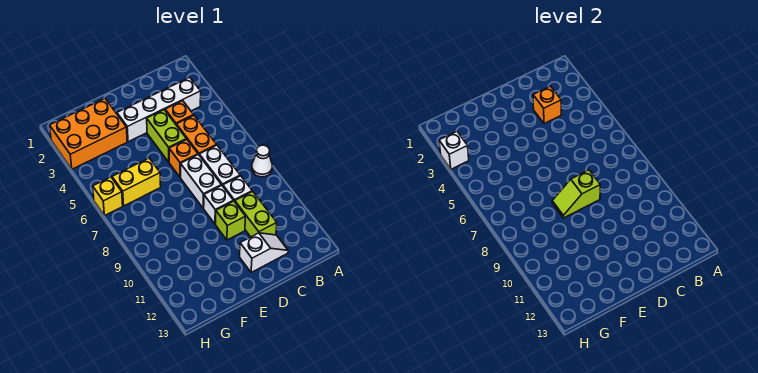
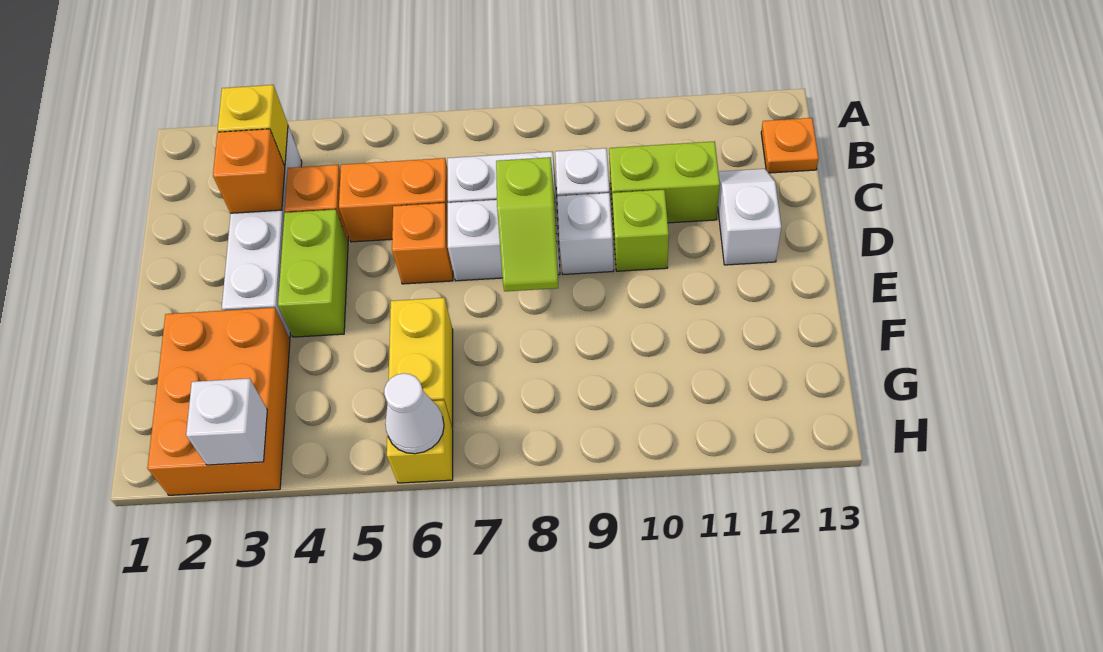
white 1x1 cone [252,145,273,177] -> white 1x1 cone moved to [384,373,444,454]
none -> yellow 1x1 brick [218,85,288,166]
none -> orange 1x1 plate [761,118,819,173]
lime 1x2 brick [147,110,186,162] -> lime 1x2 brick turned to [278,209,348,337]

